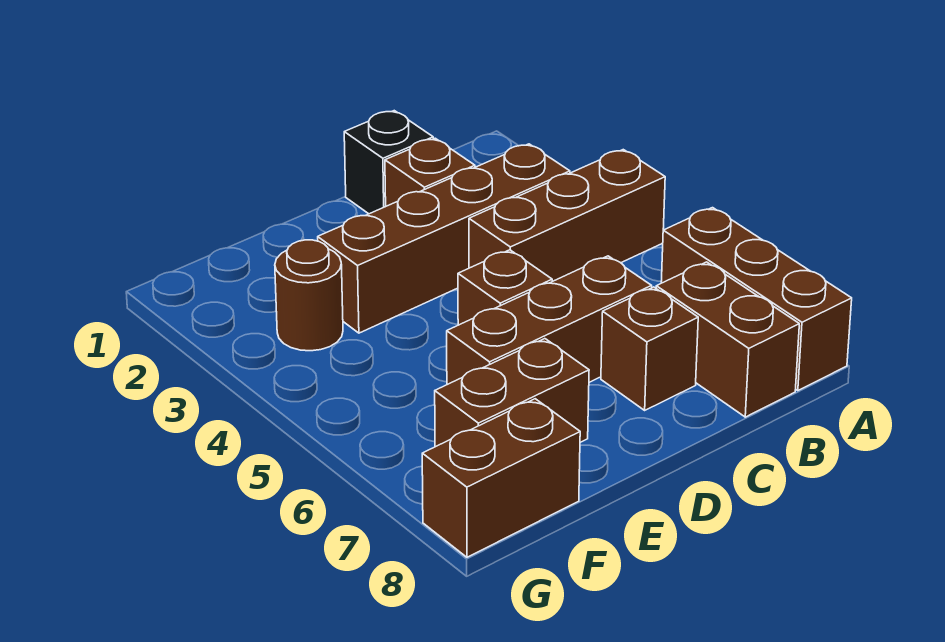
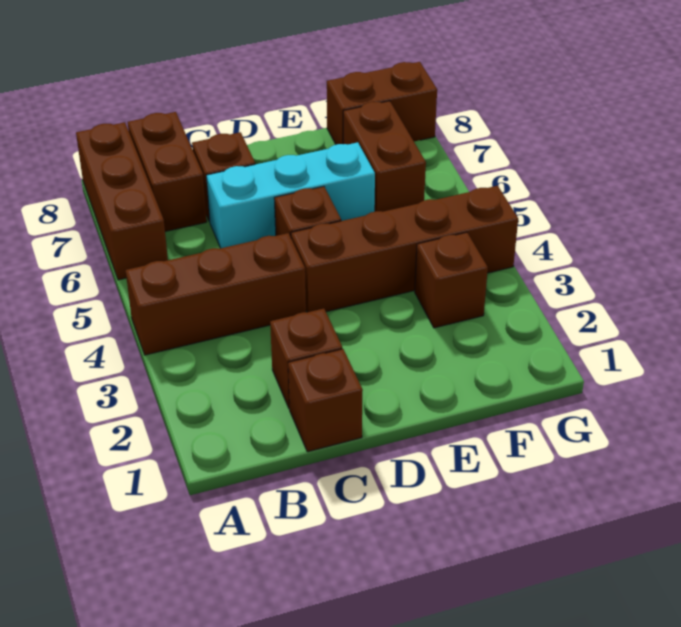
brown 1x4 brick [318,144,570,333] -> brown 1x4 brick moved to [291,186,518,312]
black 1x1 brick [344,111,433,214] -> brown 1x1 brick [288,349,363,452]
brown 1x3 brick [447,256,652,385] -> cyan 1x3 brick [206,142,375,248]
brown 1x2 brick [435,339,589,447] -> brown 1x2 brick turned to [343,101,426,212]
brown 1x1 round brick [275,240,343,351] -> brown 1x1 brick [415,232,488,328]

